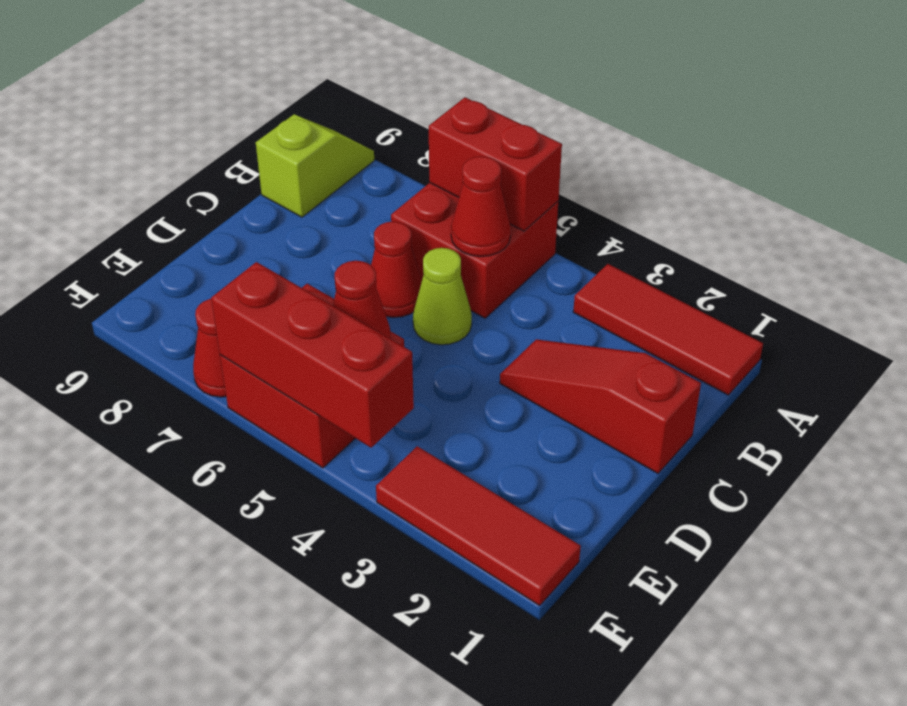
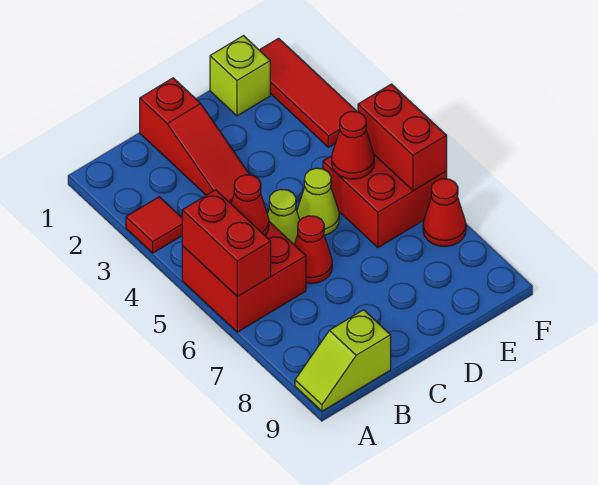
red 1x3 tile [573,264,763,395] -> red 1x1 tile [126,197,182,253]
none -> lime 1x1 cone [297,168,339,235]
none -> lime 1x1 brick [210,36,270,116]
red 1x3 brick [211,262,414,448] -> red 1x2 brick [358,84,447,191]

